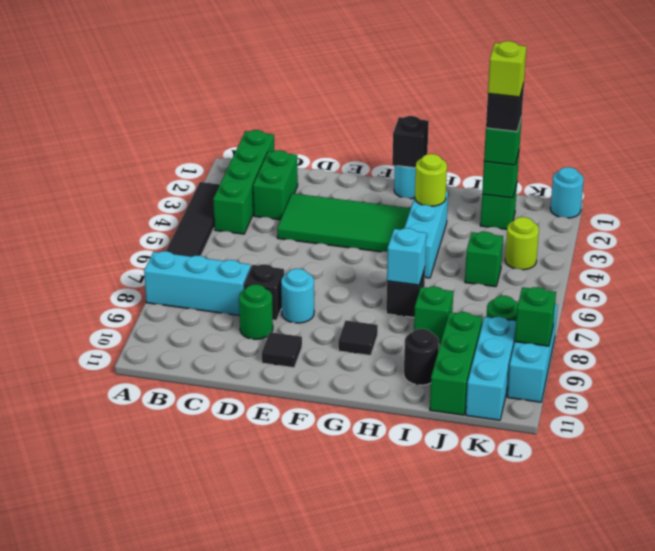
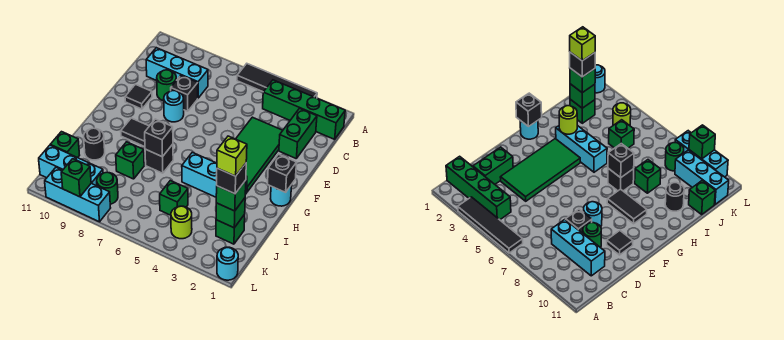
cyan 1x3 brick [144,251,251,316] -> cyan 1x3 brick turned to [146,48,208,98]
green 1x2 brick [253,150,298,220] -> green 1x2 brick turned to [279,108,317,158]
black 1x1 tile [338,321,378,356] -> black 1x2 tile [121,118,149,147]
cyan 1x1 brick [387,228,426,285] -> black 1x1 brick [145,119,173,157]
green 1x3 brick [430,312,483,415] -> green 1x1 brick [50,132,80,158]

